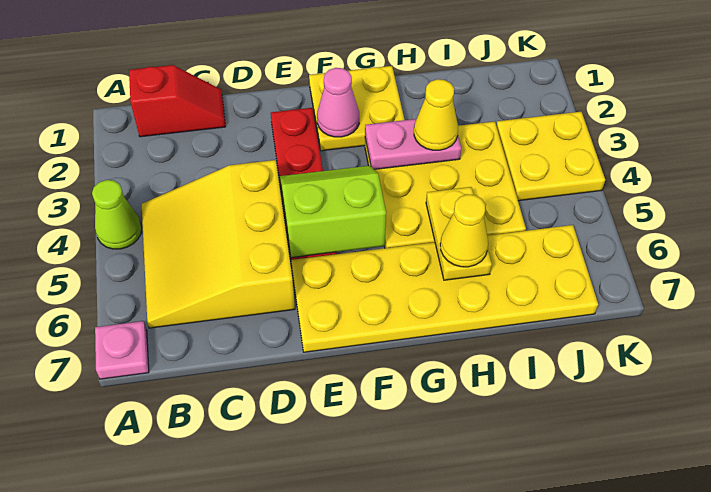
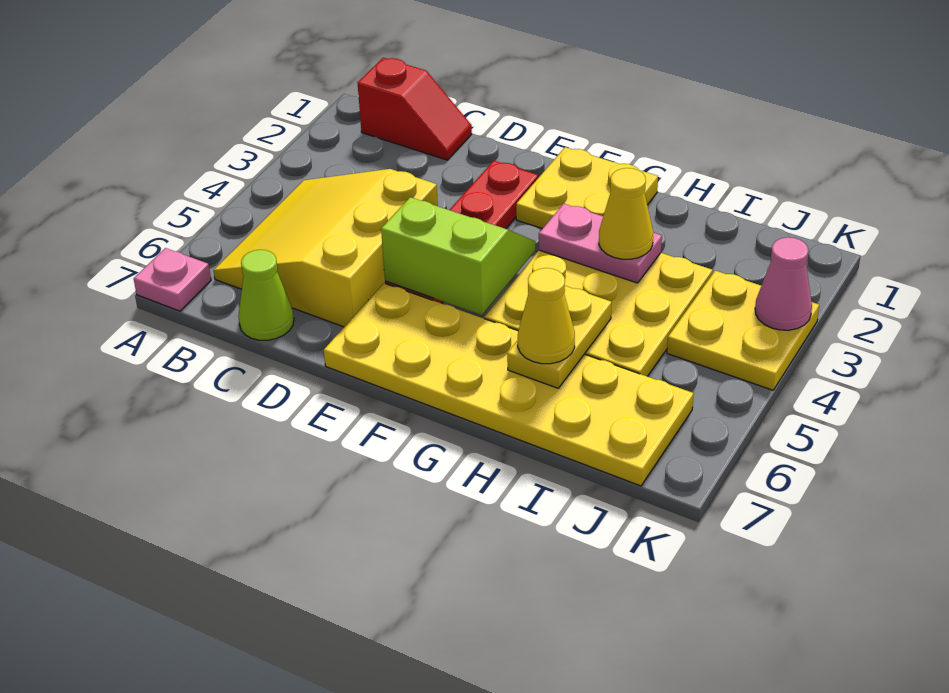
lime 1x1 cone [92,180,142,249] -> lime 1x1 cone moved to [238,250,294,340]
pink 1x1 cone [317,68,359,137] -> pink 1x1 cone moved to [755,237,812,330]

